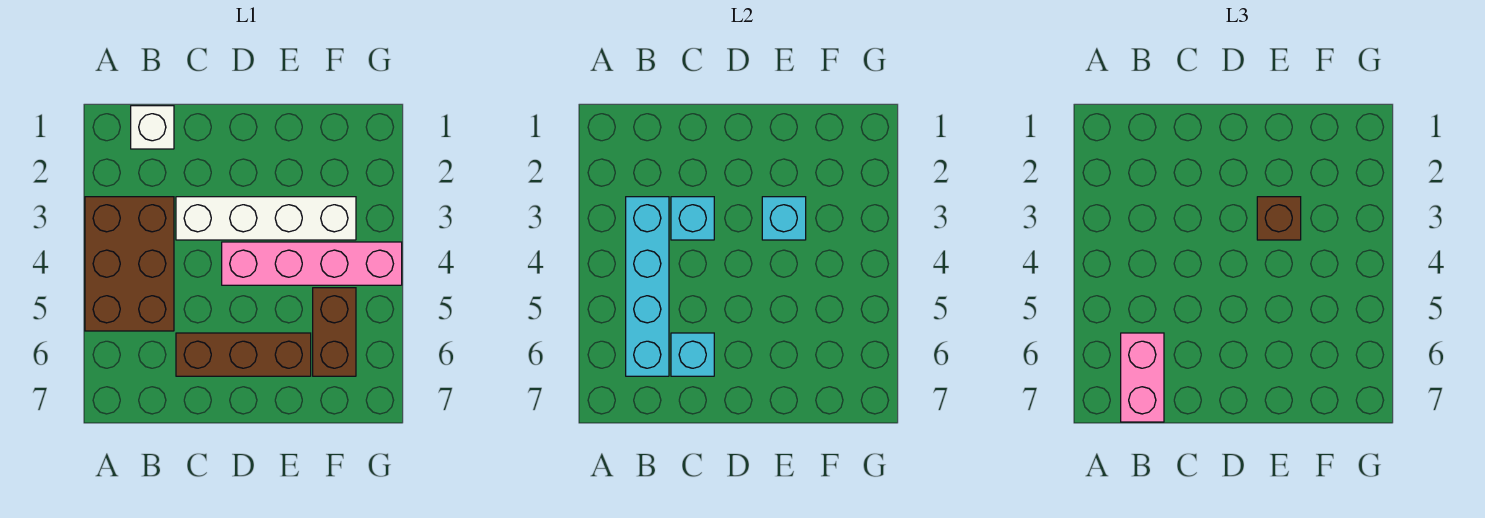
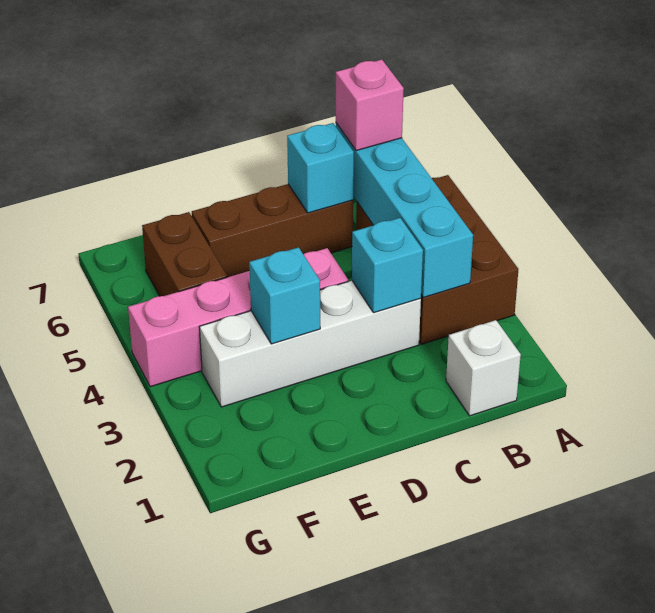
pink 1x2 brick [1121,333,1164,422] -> pink 1x1 brick [336,59,404,151]
brown 1x1 brick [1257,197,1301,240] -> none

